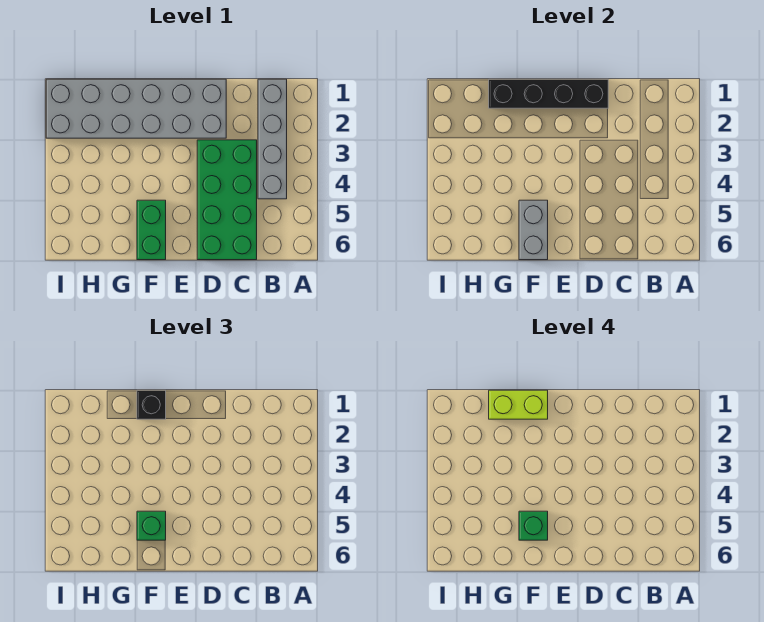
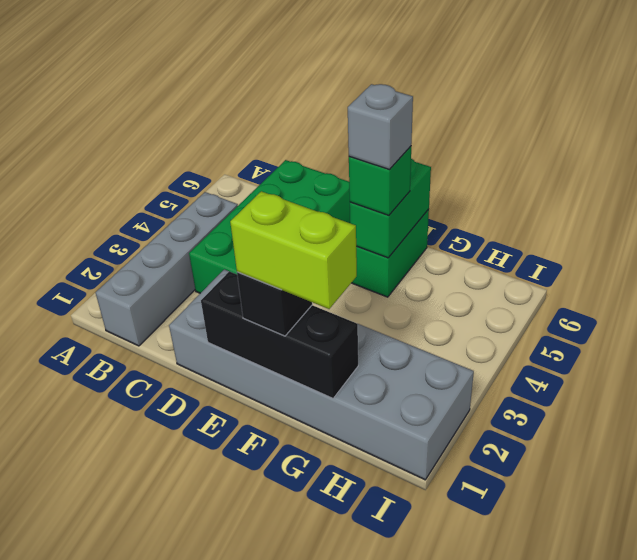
black 1x4 brick [489,79,608,108] -> black 1x3 brick [201,271,358,399]
grey 1x2 brick [519,200,548,260] -> green 1x2 brick [350,159,431,258]
green 1x1 brick [519,511,548,540] -> grey 1x1 brick [348,84,413,170]

